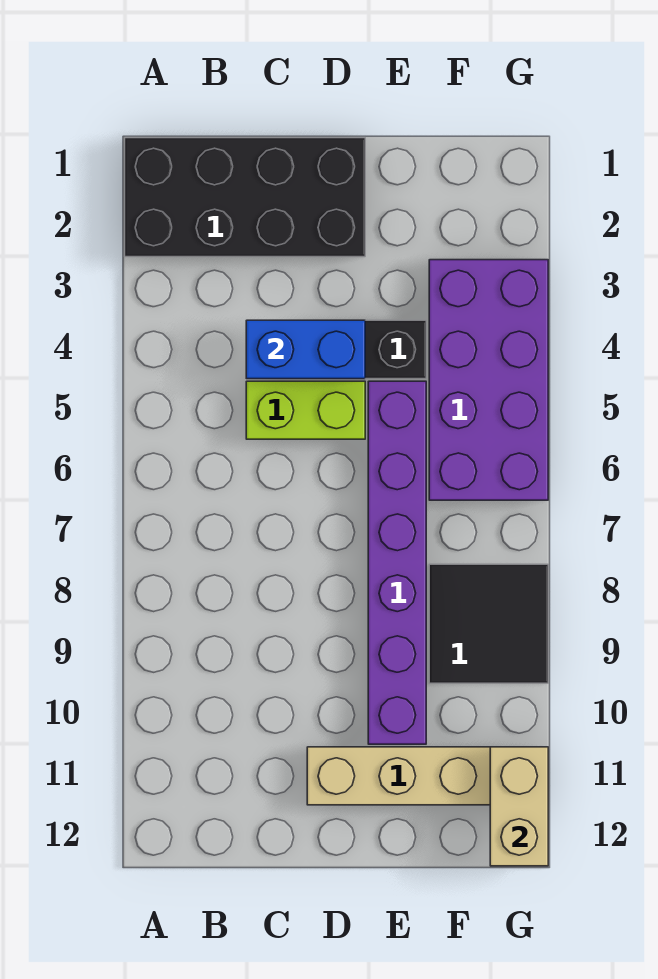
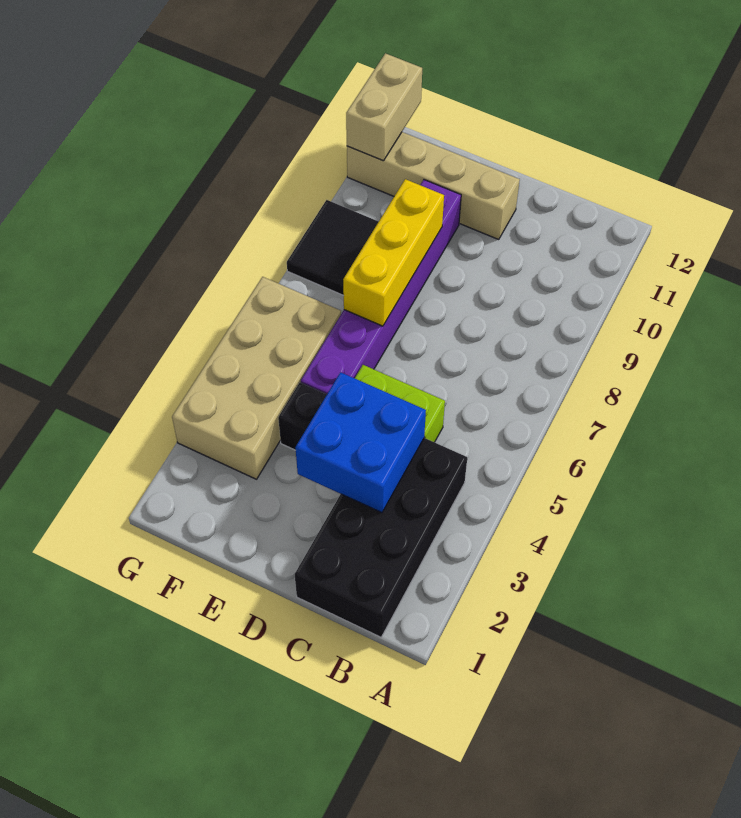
black 2x4 brick [125,138,365,257] -> black 2x4 brick turned to [295,438,467,637]
blue 1x2 brick [246,320,365,379] -> blue 2x2 brick [295,372,426,513]
none -> yellow 1x3 brick [343,179,444,326]
purple 2x4 brick [429,260,548,500] -> tan 2x4 brick [172,277,341,479]

